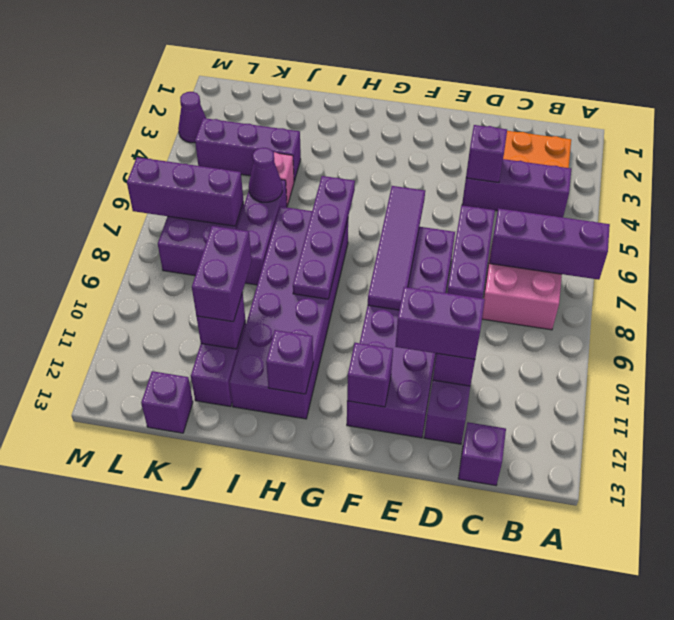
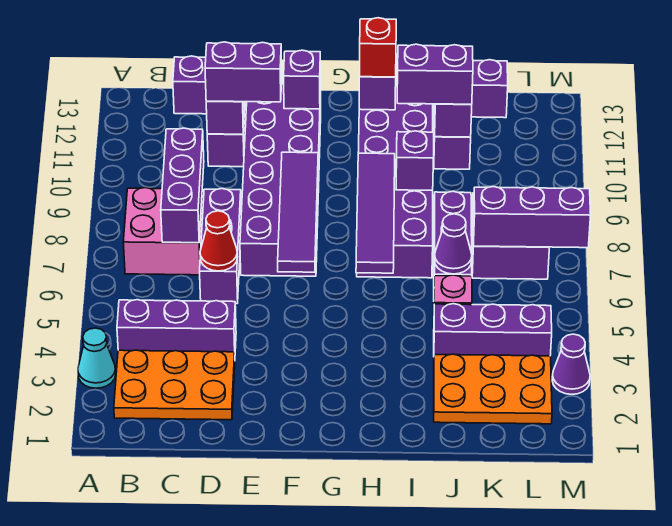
none -> cyan 1x1 cone [78,328,116,388]
purple 1x3 brick [489,208,610,280] -> purple 1x3 brick turned to [161,128,204,243]
purple 1x1 brick [466,125,507,183] -> purple 1x1 brick moved to [396,131,434,190]
none -> red 1x1 cone [200,211,237,271]
purple 1x4 plate [293,176,355,299] -> purple 1x4 tile [356,153,395,273]
none -> red 1x1 brick [360,18,396,77]
none -> orange 2x3 plate [434,354,552,424]
purple 1x2 brick [192,226,252,322] -> purple 1x2 brick turned to [397,44,473,104]

